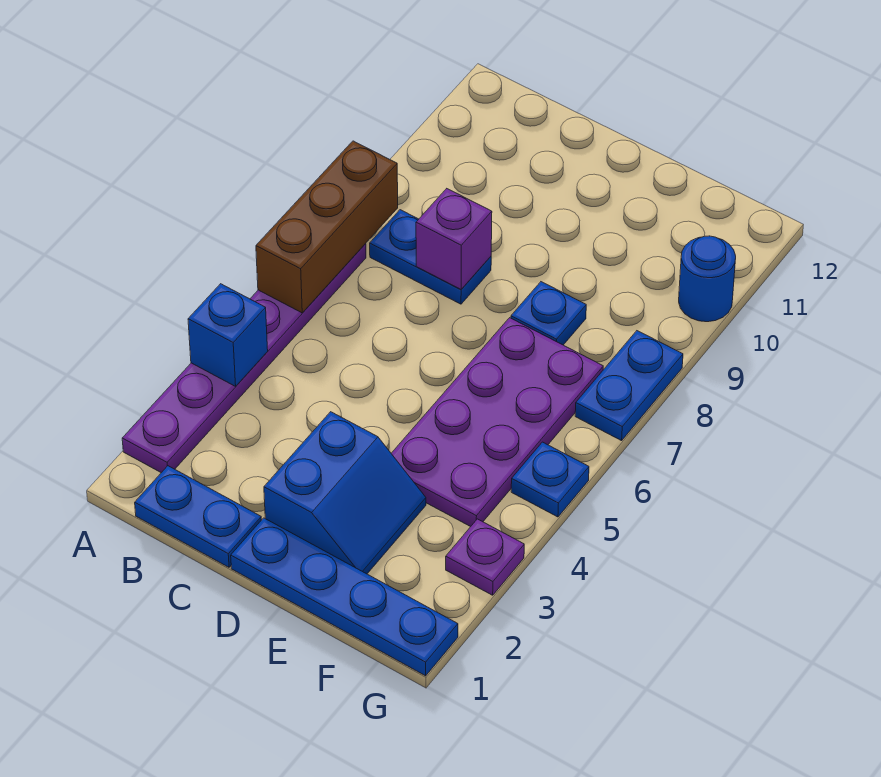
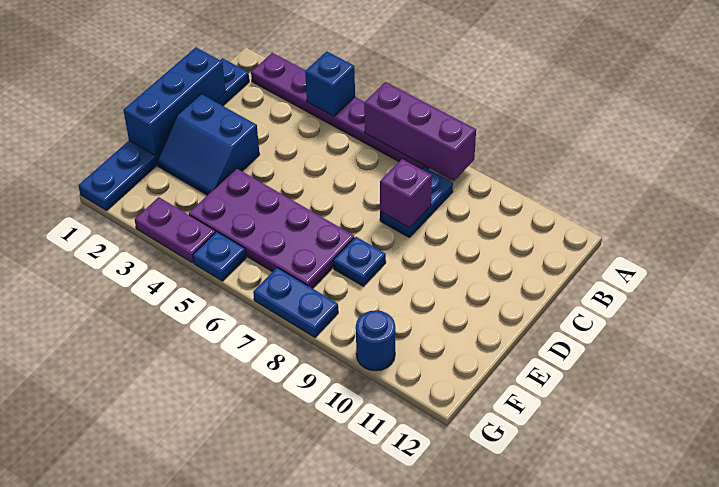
brown 1x3 brick [256,141,398,313] -> purple 1x3 brick [364,82,476,181]
none -> blue 1x3 brick [124,47,226,155]
purple 1x1 plate [446,519,524,595] -> purple 1x2 plate [135,197,216,263]

